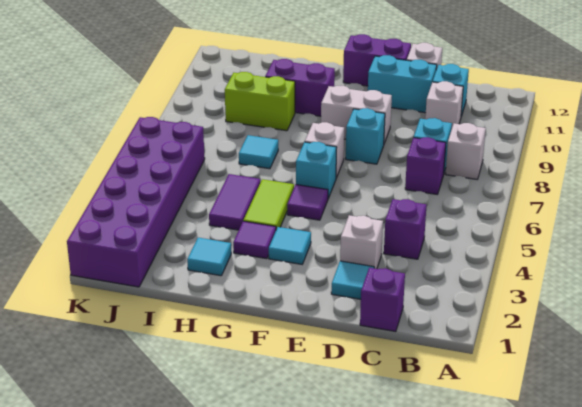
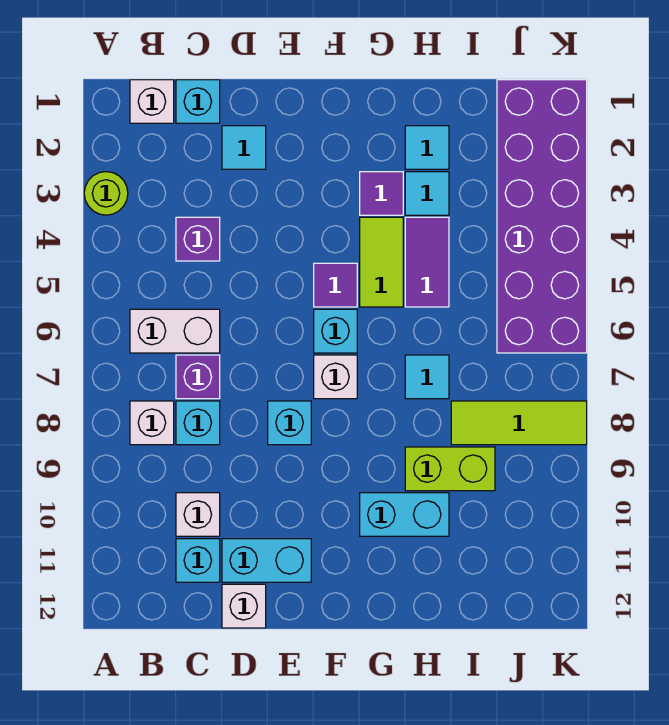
none -> lime 1x1 round brick [84,172,128,215]
purple 1x1 brick [360,268,405,332] -> cyan 1x1 brick [176,80,220,123]
white 1x1 brick [340,215,383,269] -> white 1x1 brick moved to [130,80,174,123]
white 1x2 brick [321,86,392,144] -> white 1x2 brick moved to [130,309,220,353]
purple 1x2 brick [343,34,411,86] -> none
cyan 1x1 tile [269,227,311,264] -> cyan 1x1 tile moved to [405,172,449,215]
purple 1x2 brick [265,59,335,116] -> cyan 1x2 brick [360,493,449,536]
none -> lime 1x3 tile [451,401,587,445]

